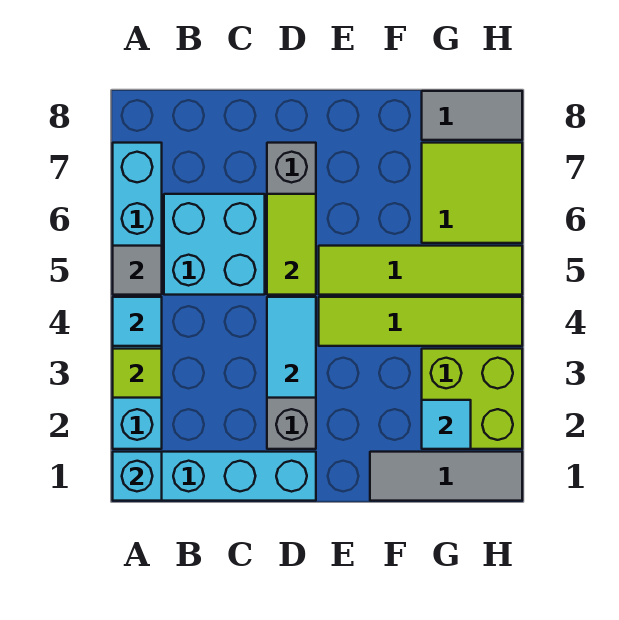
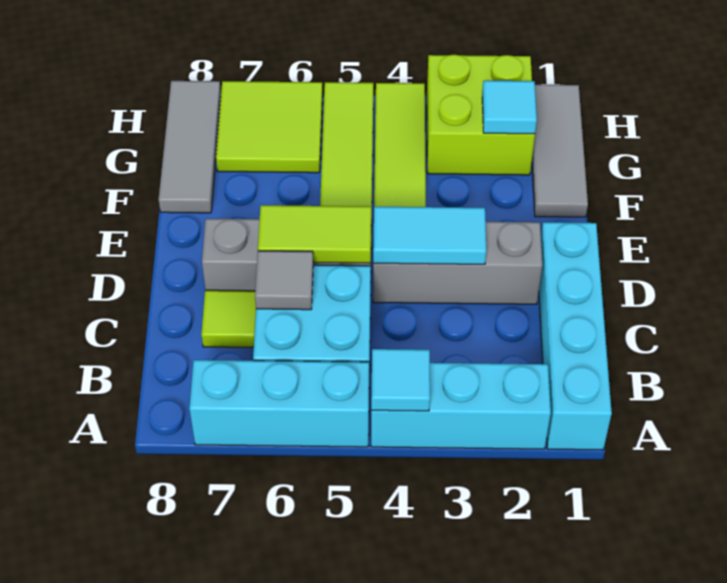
cyan 1x1 brick [113,452,162,501] -> none
lime 1x1 tile [113,349,162,398] -> lime 1x1 tile moved to [201,290,256,347]
grey 1x1 tile [113,246,162,295] -> grey 1x1 tile moved to [255,251,313,310]
grey 1x2 tile [422,91,522,140] -> grey 1x3 tile [159,81,221,213]

